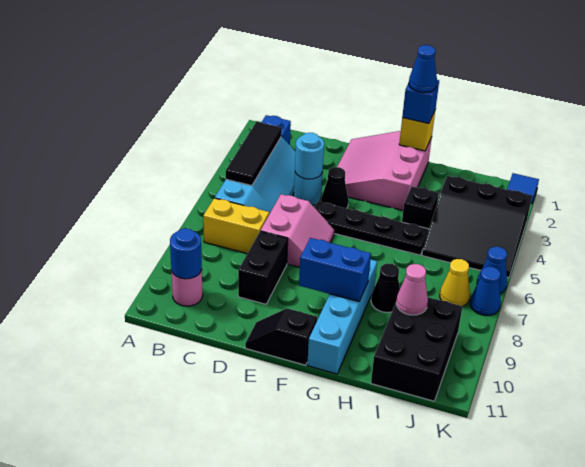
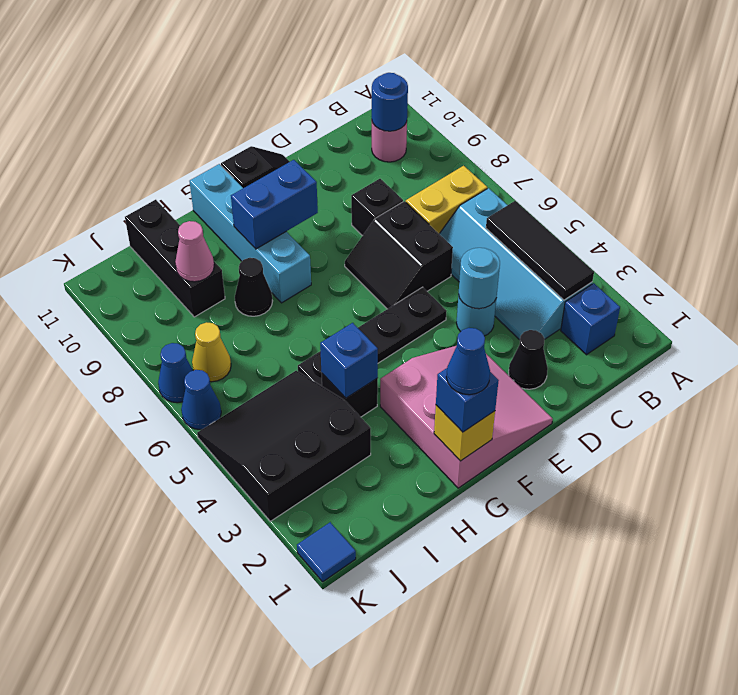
pink 2x2 slope [261,194,335,267] -> black 2x2 slope [345,201,453,309]
black 1x2 brick [238,231,288,304] -> black 1x1 brick [351,179,403,236]
black 1x1 cone [321,167,349,208] -> black 1x1 cone moved to [509,330,548,389]
none -> blue 1x1 brick [320,323,378,398]
black 2x3 brick [371,297,463,401] -> black 1x3 brick [125,200,225,317]

